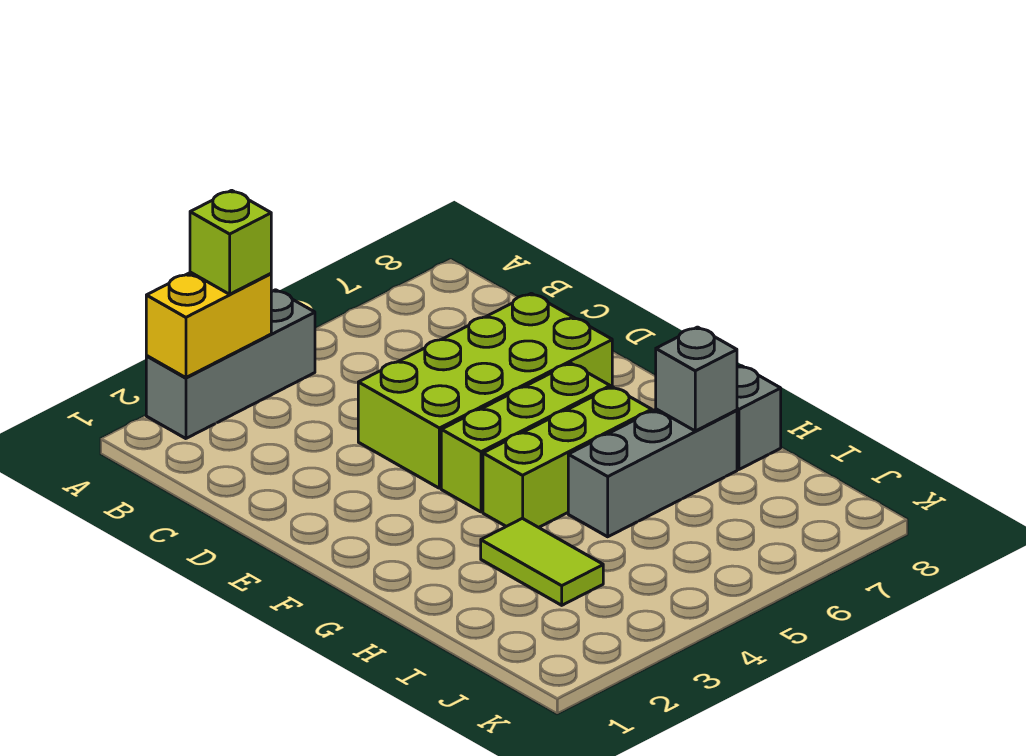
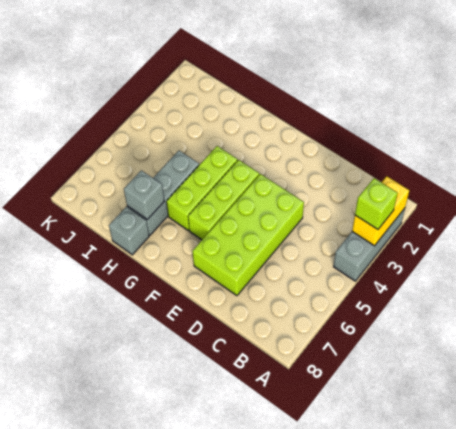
lime 1x2 tile [481,518,603,605] -> none

